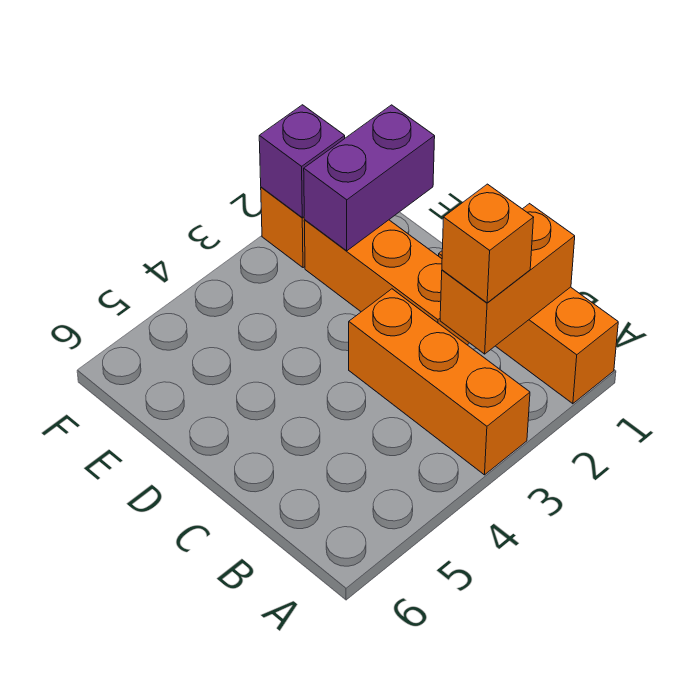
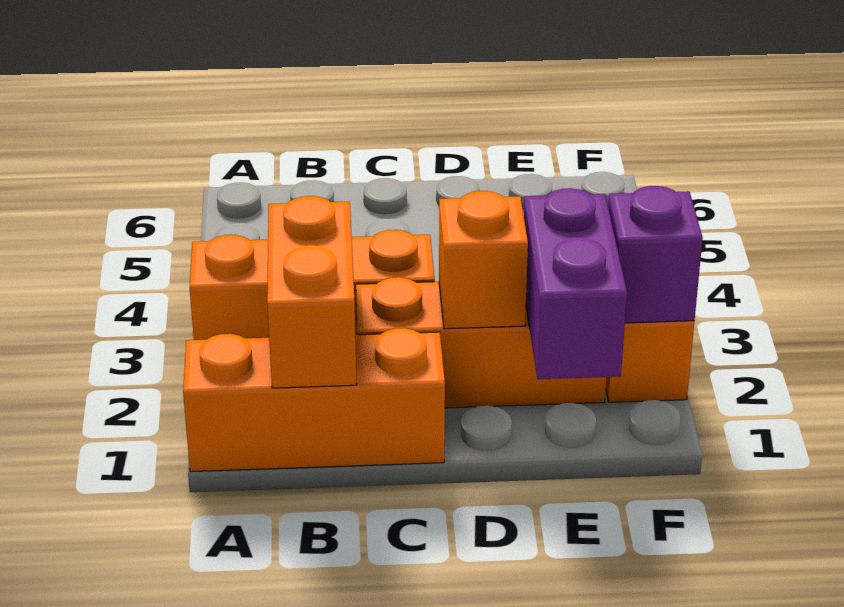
orange 1x1 brick [442,184,534,303] -> orange 1x1 brick moved to [439,191,528,329]

